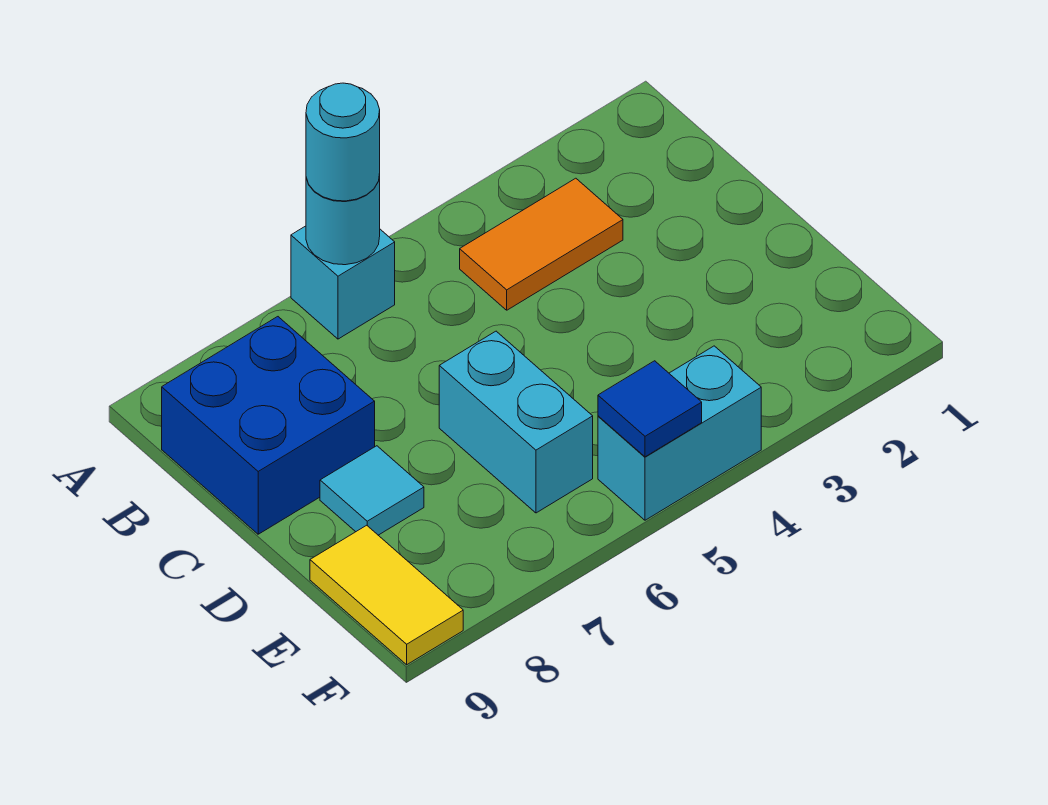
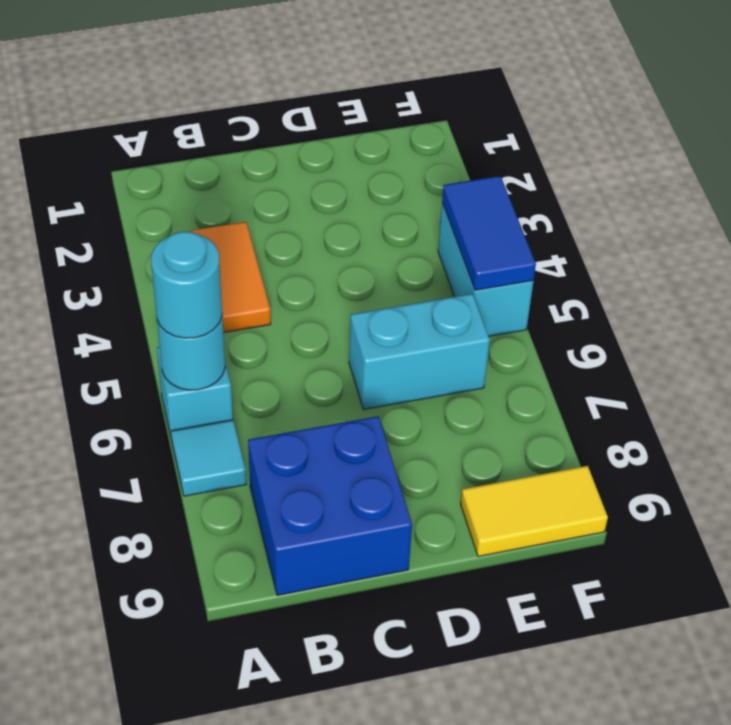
cyan 1x1 tile [320,446,424,535] -> cyan 1x1 tile moved to [171,420,246,496]
blue 1x1 tile [598,361,702,457] -> blue 1x2 tile [442,176,536,290]

